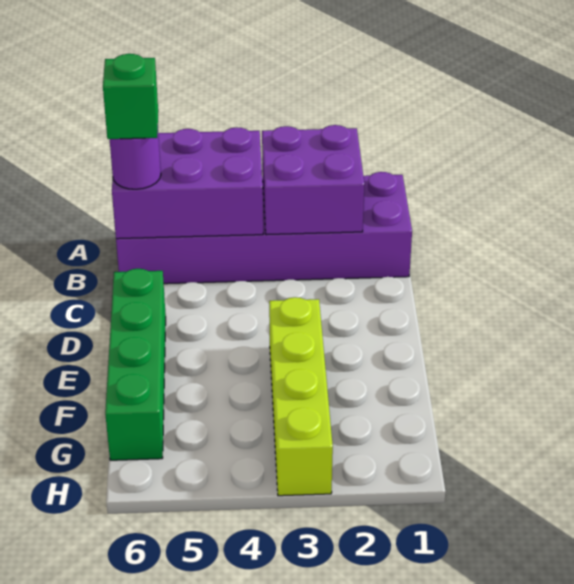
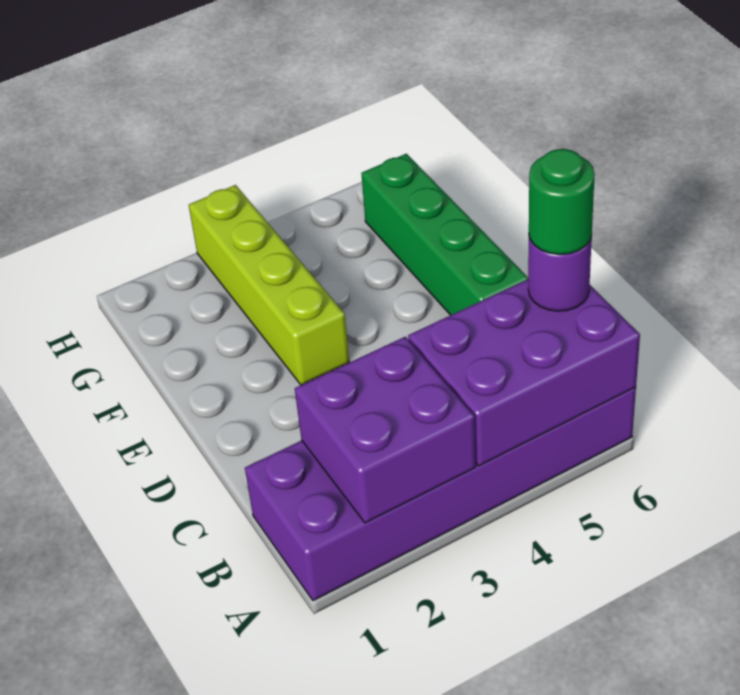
green 1x1 brick [103,54,158,139] -> green 1x1 round brick [529,149,595,255]

